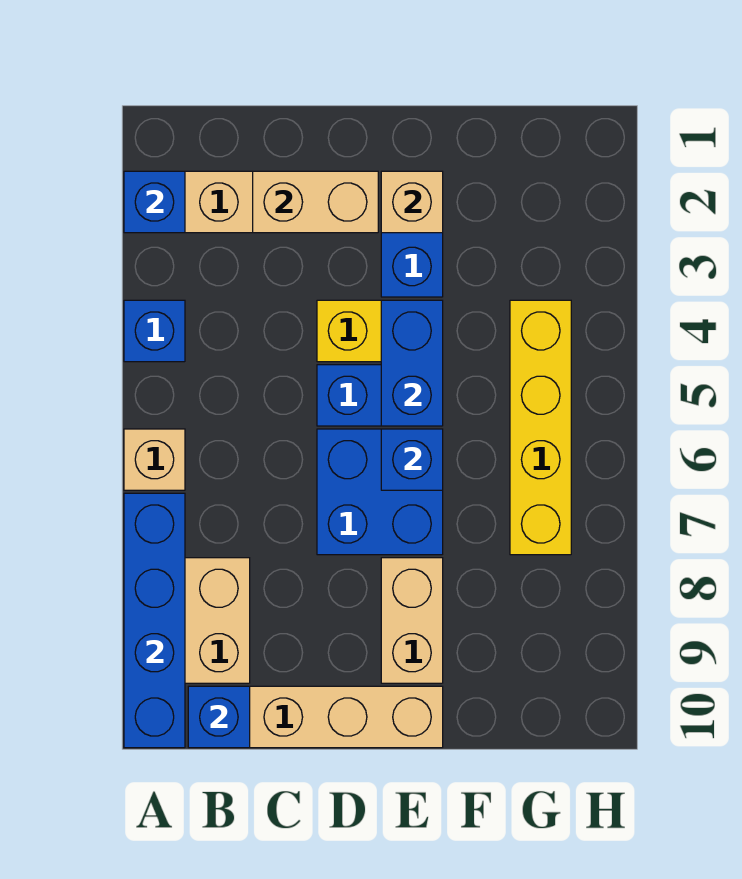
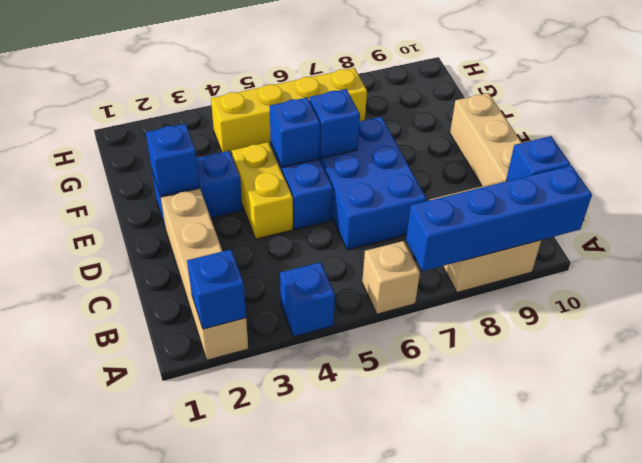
tan 1x2 brick [253,171,378,233] -> none
blue 2x2 brick [317,429,443,555] -> blue 2x3 brick [319,117,427,250]
tan 1x1 brick [381,171,443,233] -> blue 1x1 brick [146,124,200,196]
blue 1x2 brick [381,300,443,426] -> blue 1x1 brick [270,98,320,167]
tan 1x2 brick [381,558,443,683] -> none

